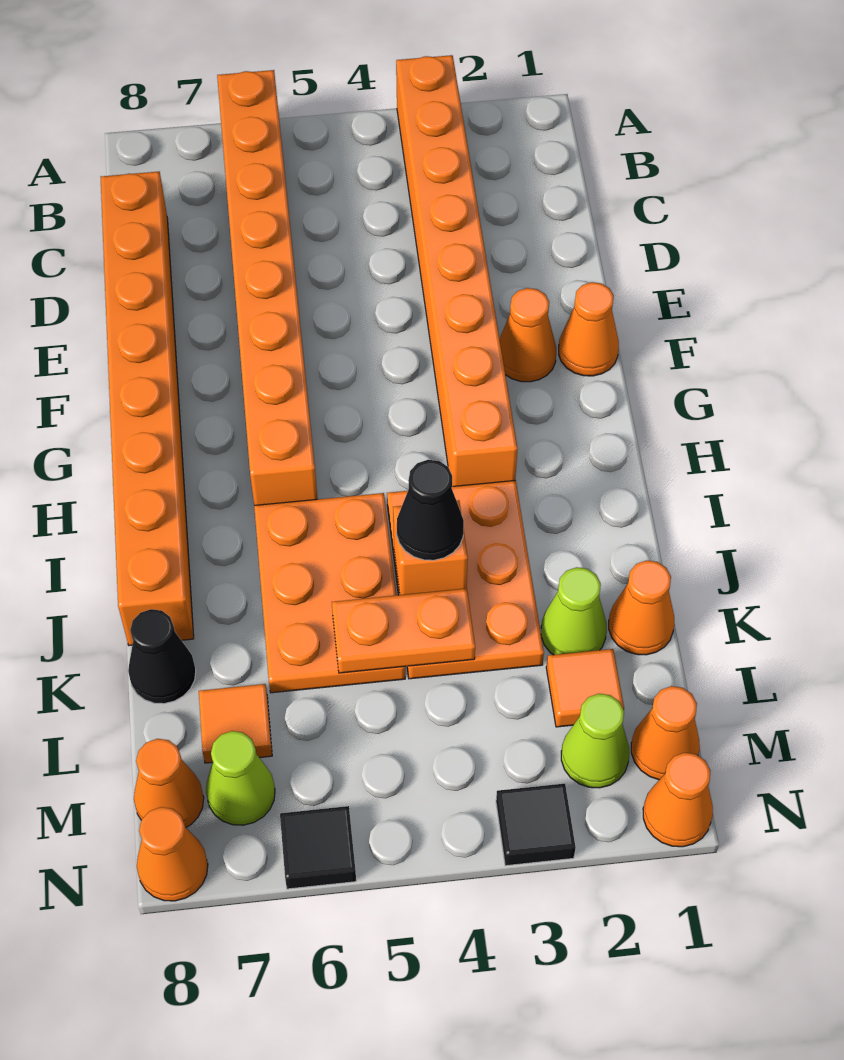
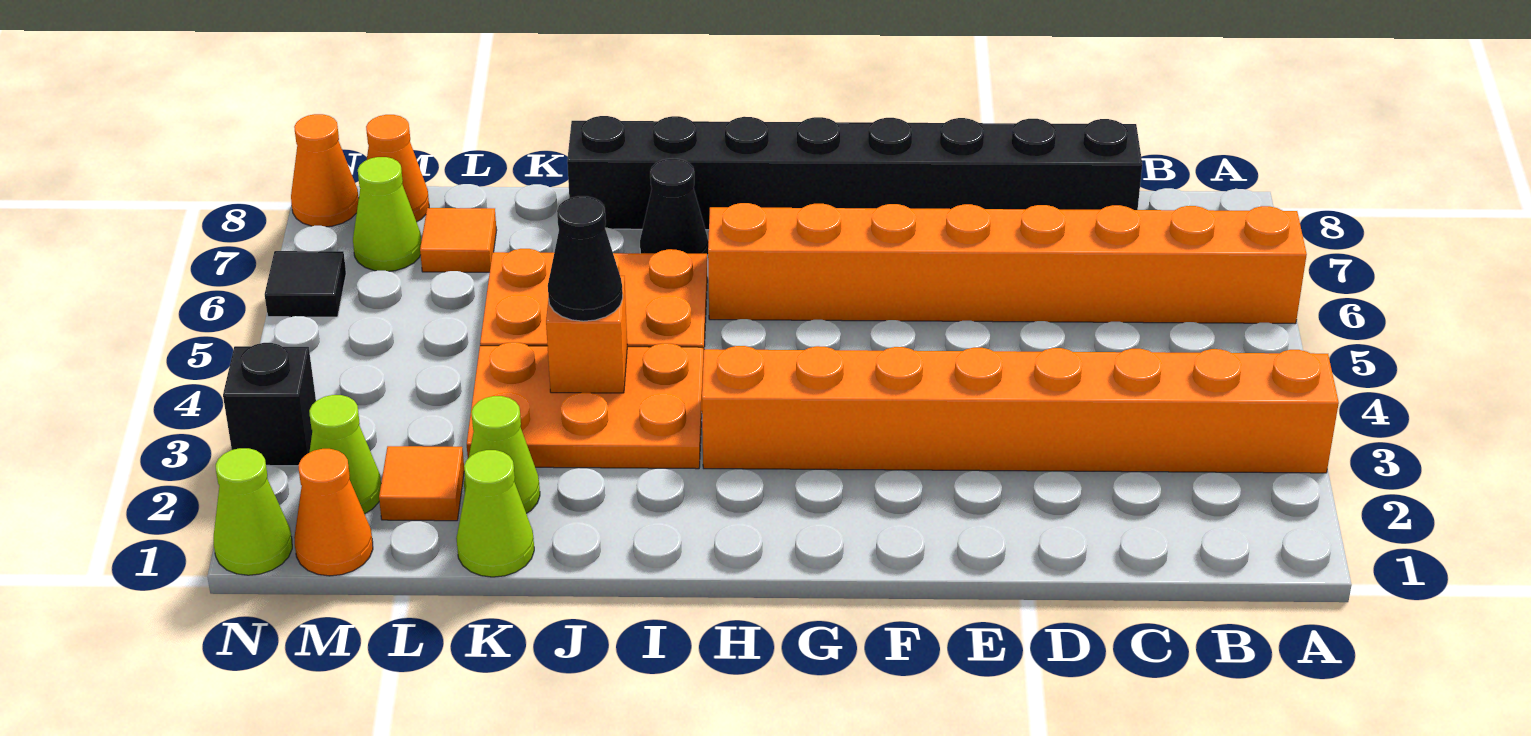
orange 1x8 brick [101,172,194,645] -> black 1x8 brick [567,116,1142,230]
orange 1x1 cone [559,282,619,376] -> none
orange 1x1 cone [500,288,556,382] -> none
orange 1x1 cone [609,560,675,655] -> lime 1x1 cone [456,450,534,577]
orange 1x2 plate [332,588,475,673] -> none
black 1x1 cone [128,609,196,704] -> black 1x1 cone moved to [640,159,708,256]
orange 1x1 cone [643,753,713,847] -> lime 1x1 cone [214,448,292,575]
black 1x1 tile [496,784,576,866] -> black 1x1 brick [223,343,316,466]

